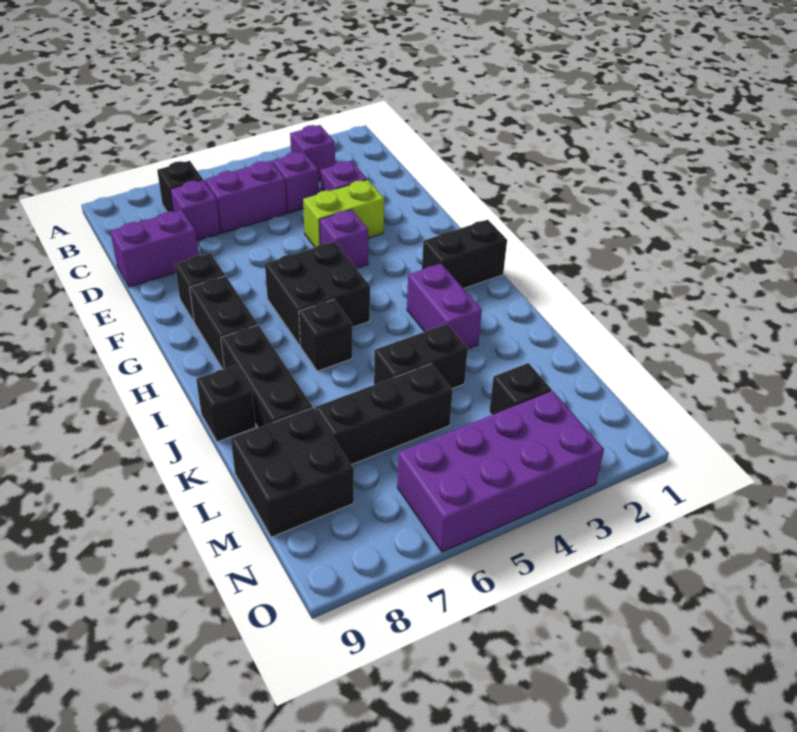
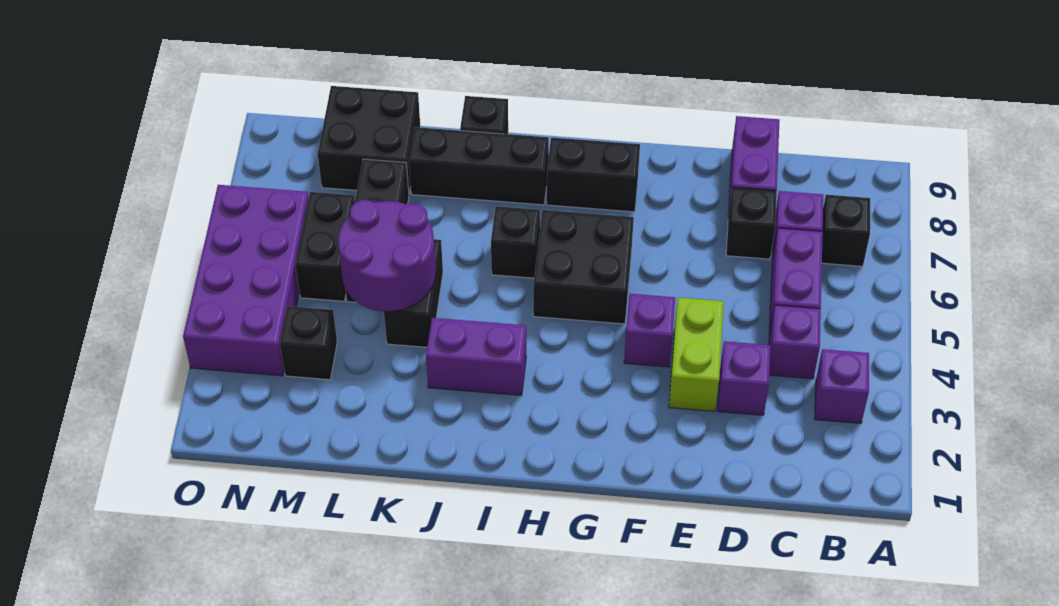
black 1x1 brick [175,253,225,321] -> black 1x1 brick moved to [726,187,777,259]
black 1x2 brick [422,220,507,289] -> black 1x2 brick moved to [296,192,355,301]
none -> purple 2x2 round brick [338,200,436,312]

